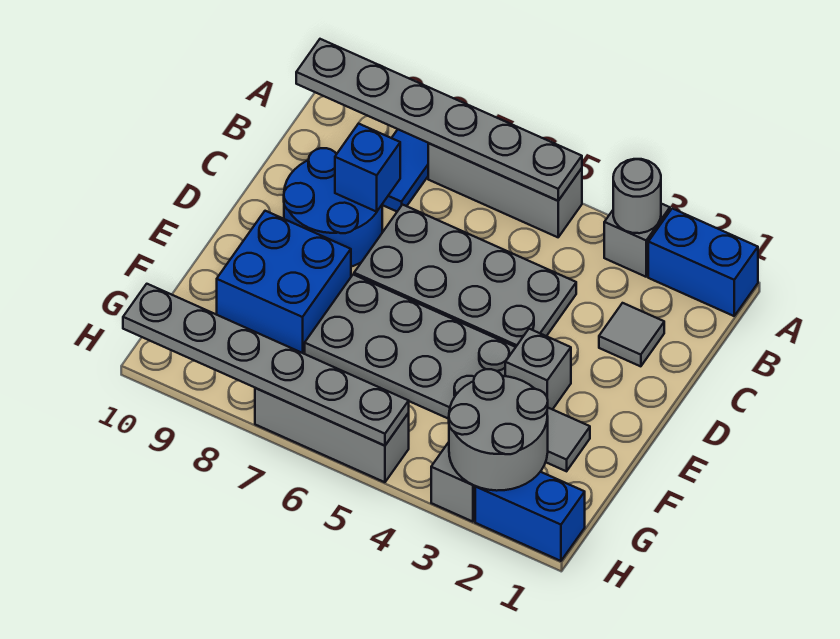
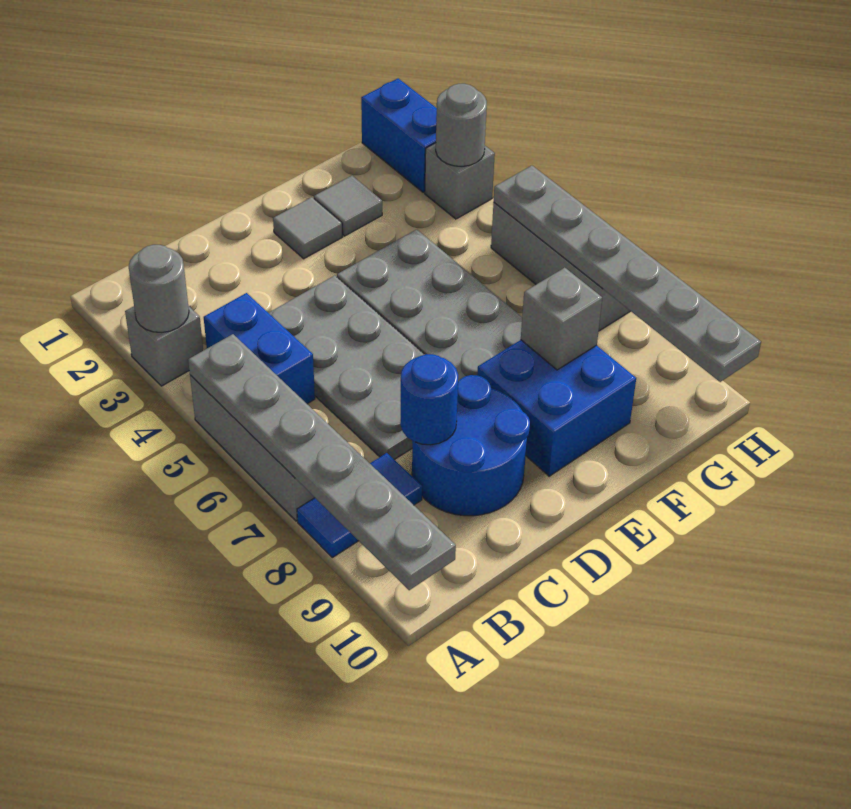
blue 1x2 brick [648,208,758,316] -> blue 1x2 brick moved to [204,293,315,404]
grey 1x1 tile [599,303,664,366] -> grey 1x1 tile moved to [273,197,342,259]
blue 1x1 brick [335,123,400,212] -> blue 1x1 round brick [400,354,458,445]
grey 1x1 brick [505,329,571,409] -> grey 1x1 brick moved to [521,268,602,370]
grey 2x2 round brick [449,369,548,491] -> grey 1x1 round brick [436,84,487,166]

